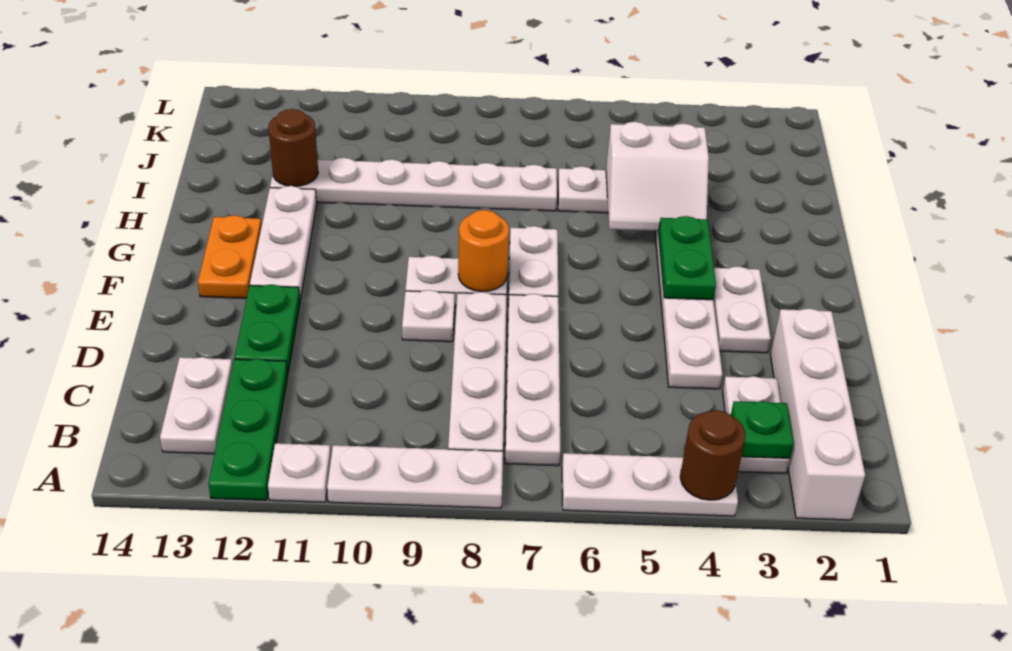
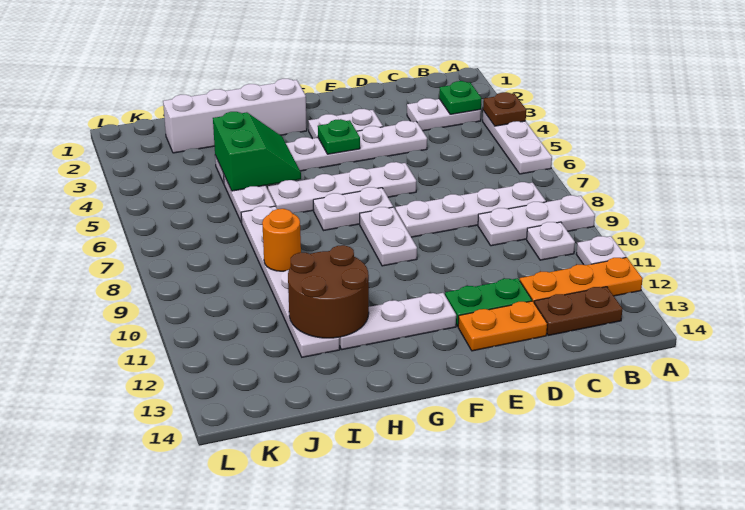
white 1x4 brick [770,308,865,520] -> white 1x4 brick moved to [163,79,307,153]
brown 1x1 round brick [680,410,746,500] -> brown 1x1 plate [483,92,526,126]
white 1x3 plate [327,445,503,508] -> white 1x3 plate turned to [478,195,595,246]
green 1x3 plate [209,359,288,500] -> orange 1x3 plate [520,257,643,302]
white 1x4 plate [505,294,560,466] -> white 1x4 plate moved to [268,162,416,214]
white 1x2 plate [160,357,233,454] -> brown 1x2 plate [534,287,622,335]
white 1x1 plate [402,290,455,342] -> white 1x1 plate moved to [527,222,575,260]
green 1x2 plate [658,216,716,300] -> green 1x1 plate [318,119,360,154]
orange 1x1 round brick [458,210,509,292] -> orange 1x1 round brick moved to [262,209,301,271]
orange 1x2 plate [198,215,262,298] -> orange 1x2 plate moved to [458,301,547,351]
white 2x2 slope [606,122,709,231] -> green 2x2 slope [213,112,301,191]
brown 1x1 round brick [269,109,318,186] -> brown 2x2 round brick [288,245,369,338]

